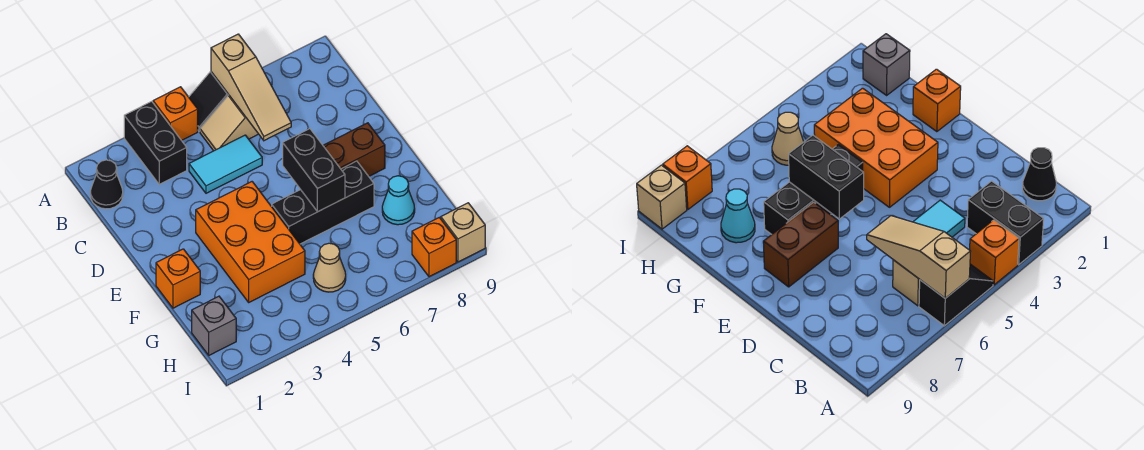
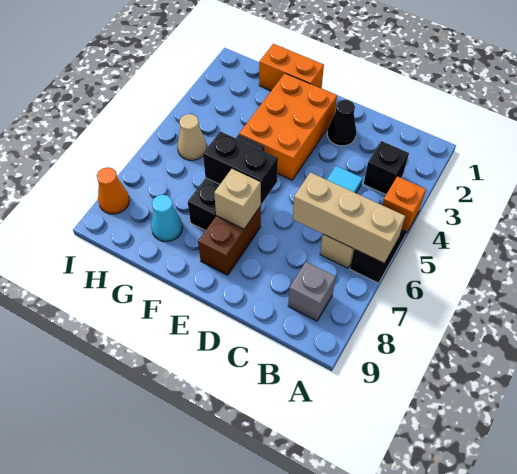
black 1x2 brick [124,101,187,184] -> black 1x1 brick [364,141,409,195]
tan 1x3 slope [211,34,291,141] -> tan 1x3 brick [293,172,405,263]
black 1x1 cone [90,160,123,209] -> black 1x1 cone moved to [327,100,356,146]
orange 2x3 brick [196,182,305,302] -> orange 2x3 brick turned to [239,73,337,180]
orange 1x1 brick [156,249,200,308] -> orange 1x2 brick [259,44,324,91]
grey 1x1 brick [192,296,236,355] -> grey 1x1 brick moved to [288,262,336,321]
orange 1x1 brick [412,217,456,277] -> orange 1x1 cone [97,167,129,214]
tan 1x1 brick [441,203,485,262] -> tan 1x1 brick moved to [214,169,261,229]

